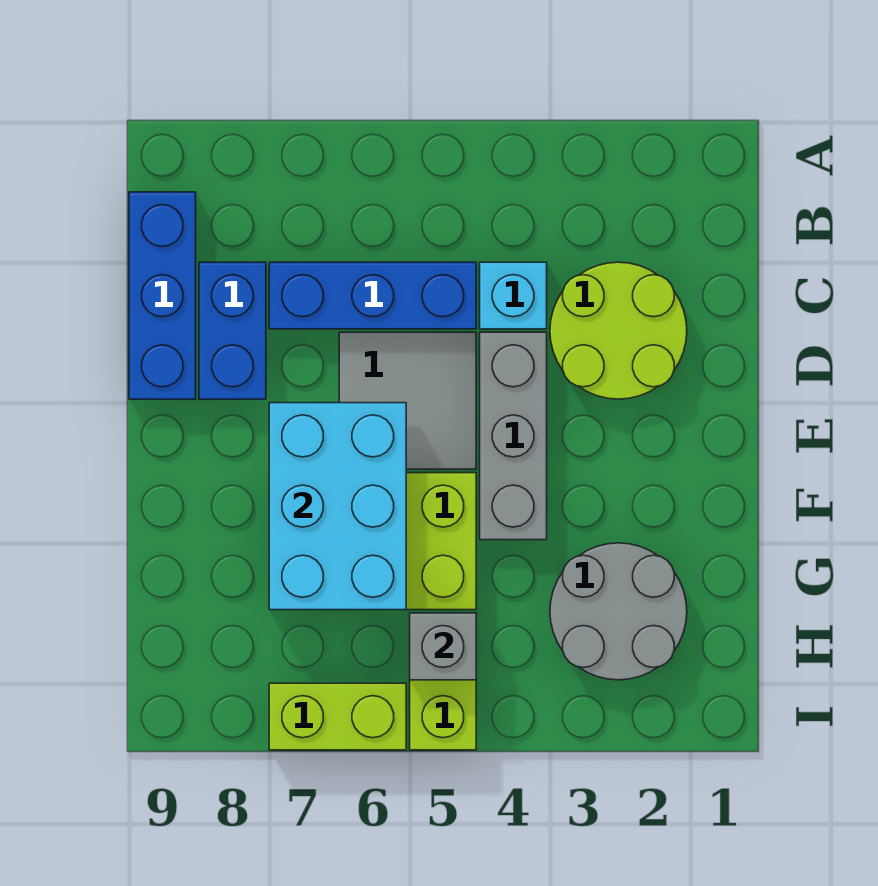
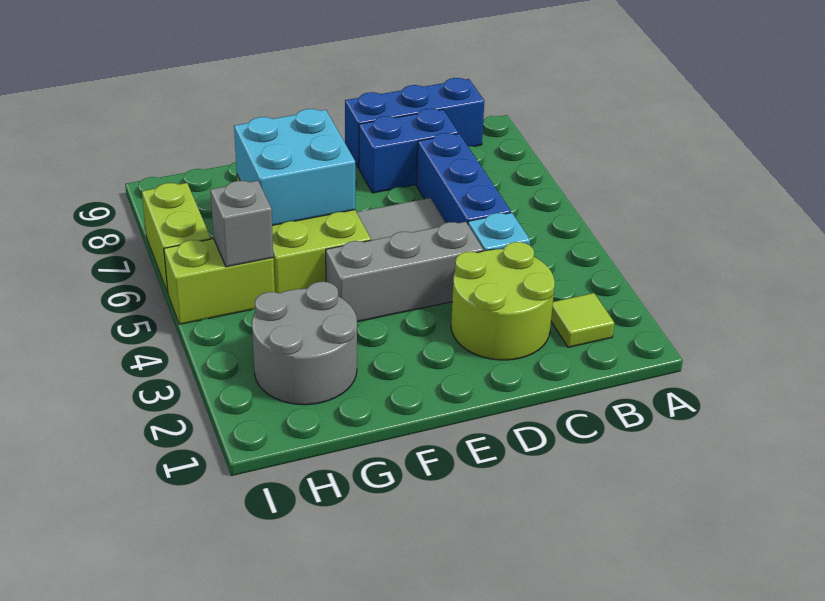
none -> lime 1x1 tile [551,293,614,347]
cyan 2x3 brick [269,403,406,610] -> cyan 2x2 brick [234,109,355,225]

